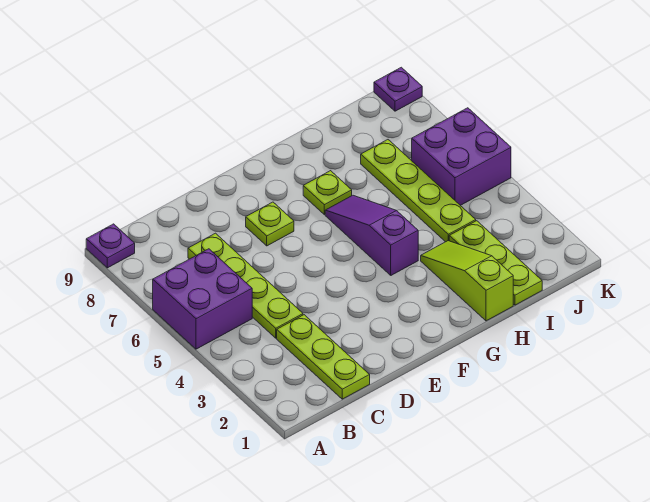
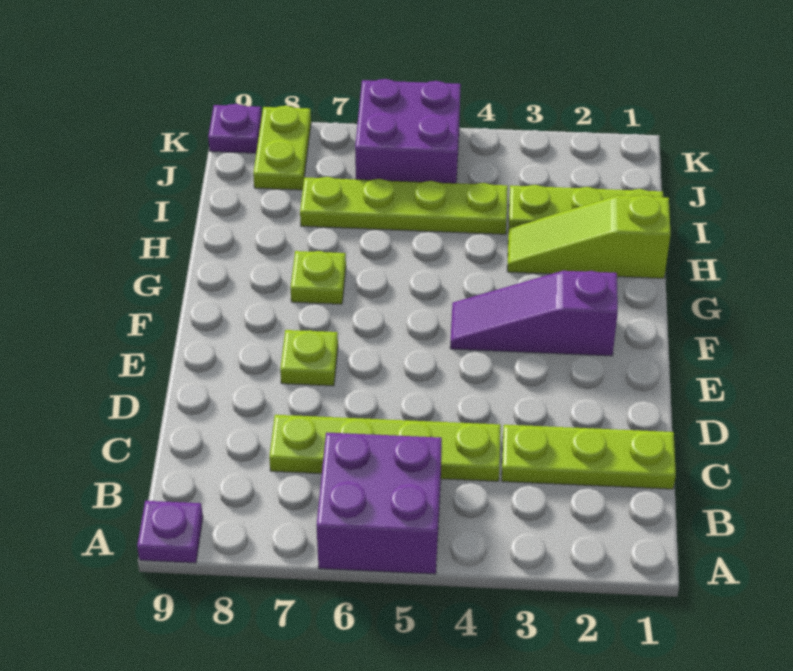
purple 1x3 slope [325,195,418,275] -> purple 1x3 slope moved to [450,271,618,356]
none -> lime 1x2 plate [253,106,311,190]

